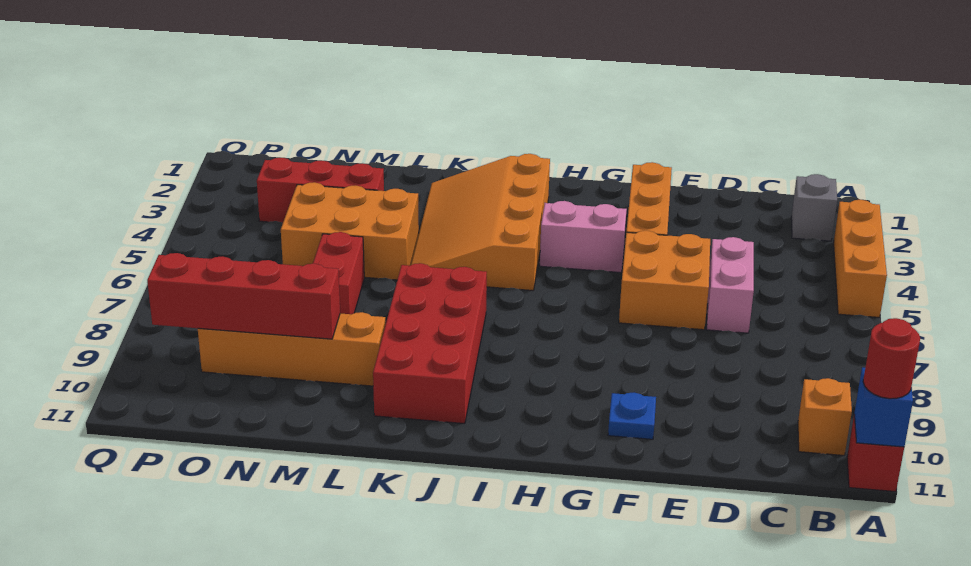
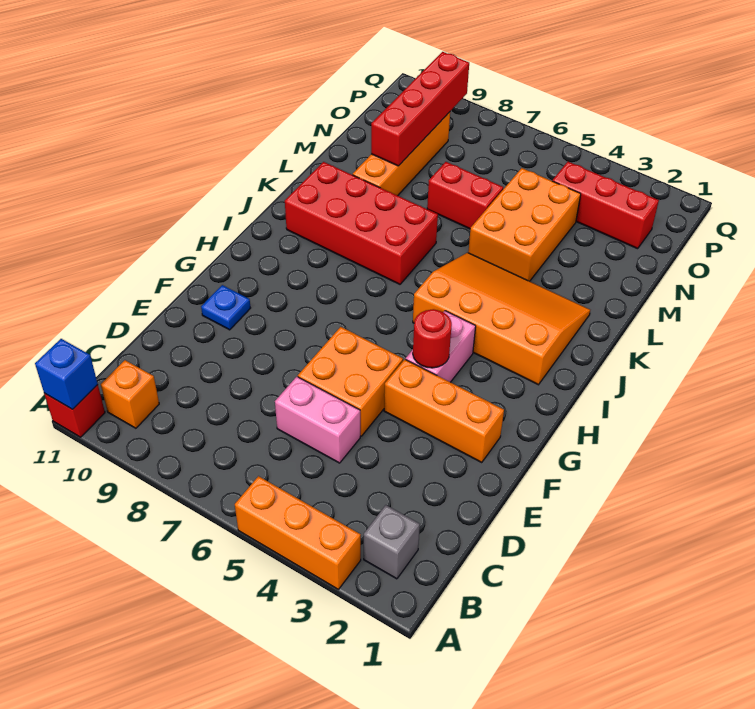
red 1x1 round brick [863,318,920,399] -> red 1x1 round brick moved to [413,309,452,368]
red 1x3 brick [257,158,384,223] -> red 1x3 brick turned to [552,162,659,249]

